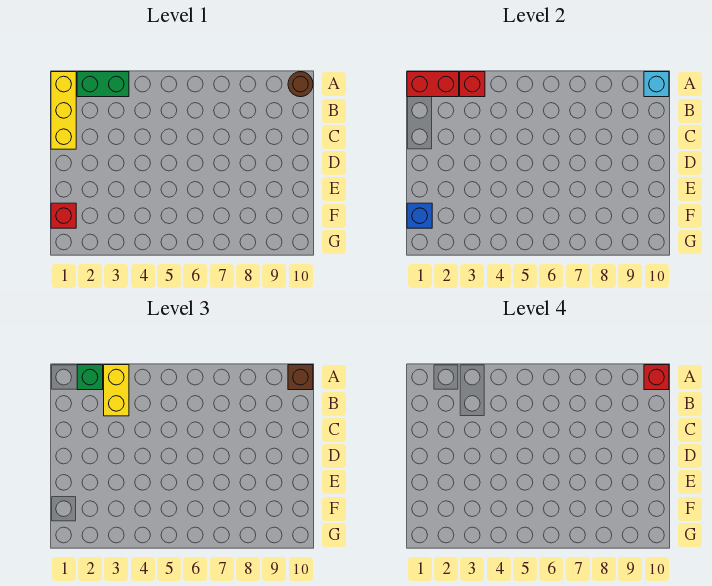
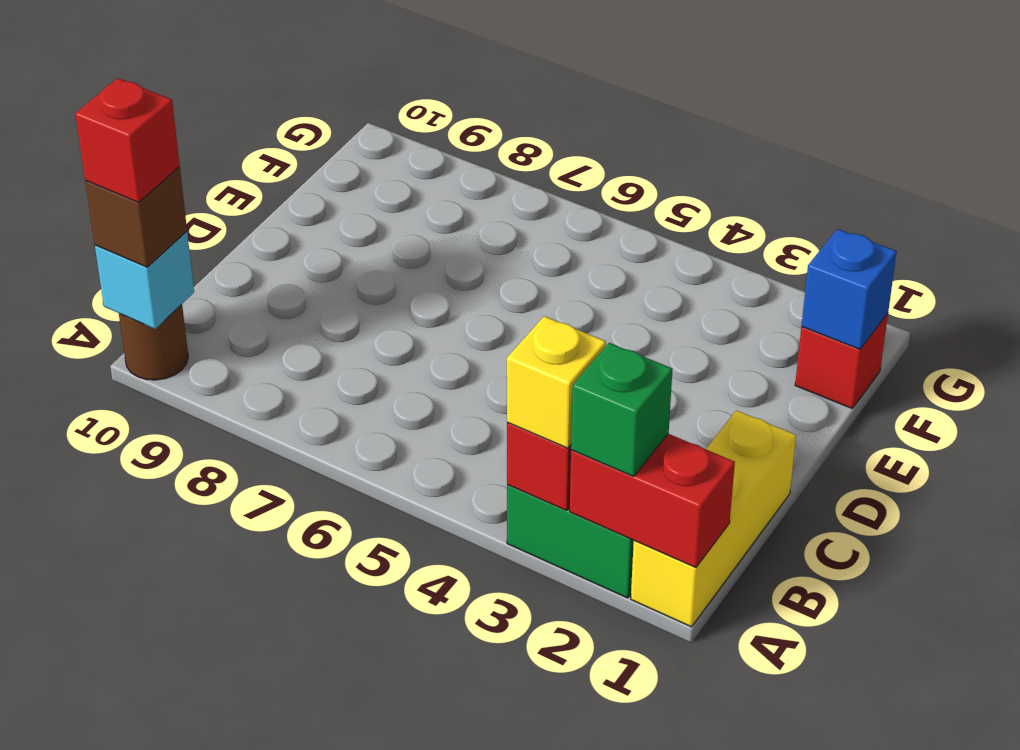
yellow 1x2 brick [104,365,129,416] -> yellow 1x1 brick [507,316,606,448]

